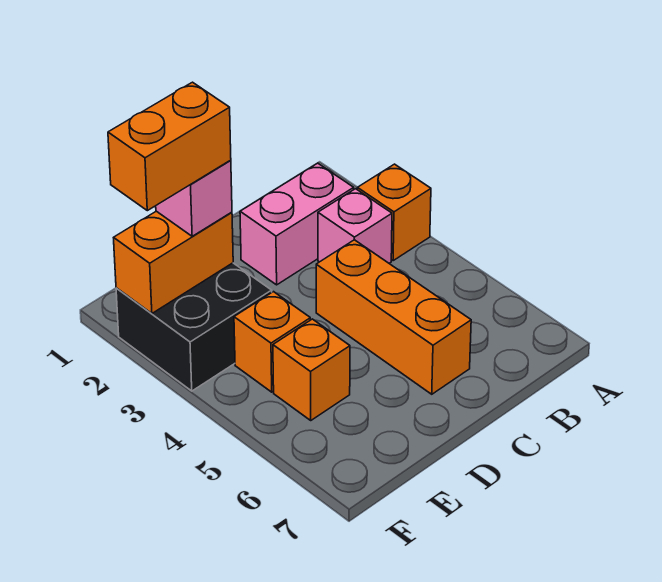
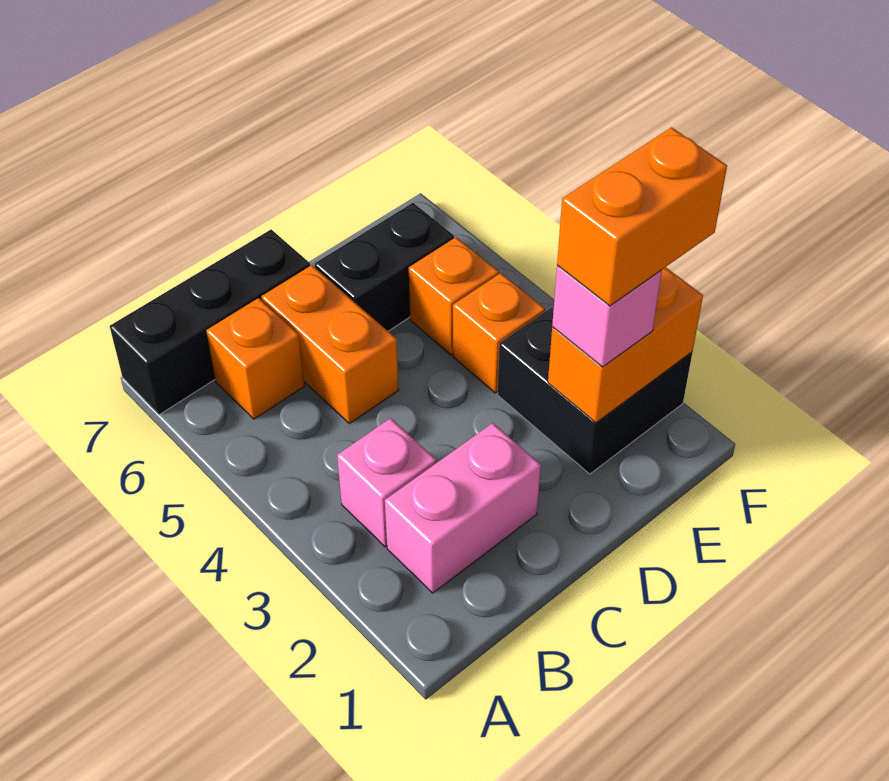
orange 1x1 brick [357,164,431,260] -> orange 1x1 brick moved to [206,298,305,419]
none -> black 1x3 brick [110,230,310,415]
orange 1x3 brick [316,240,471,394] -> orange 1x2 brick [261,265,399,424]
none -> black 1x2 brick [315,203,454,331]

